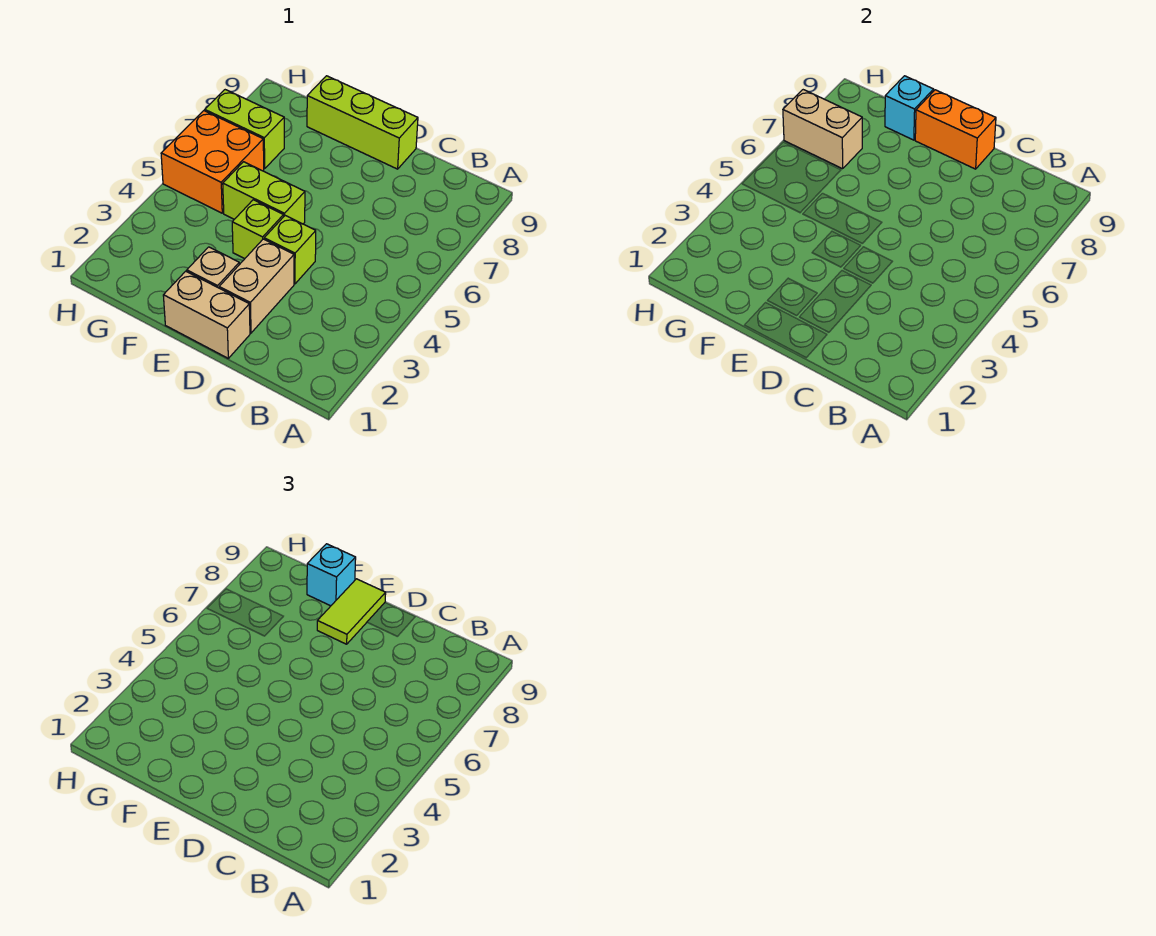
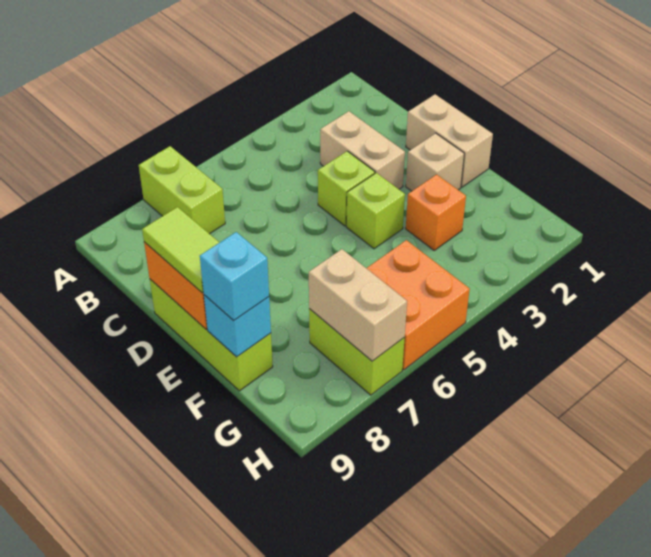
tan 1x2 brick [219,239,294,333] -> tan 1x2 brick turned to [320,111,405,189]
lime 1x2 brick [223,162,305,224] -> lime 1x2 brick moved to [139,146,225,234]
lime 1x2 tile [317,579,386,644] -> lime 1x2 tile turned to [142,207,220,293]
none -> orange 1x1 brick [406,174,466,250]

